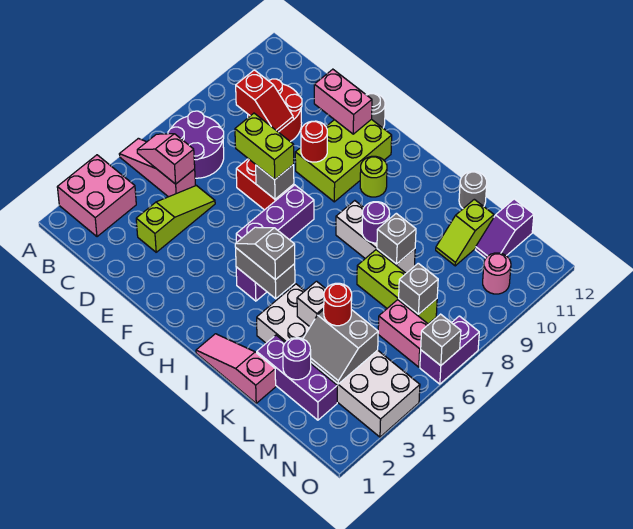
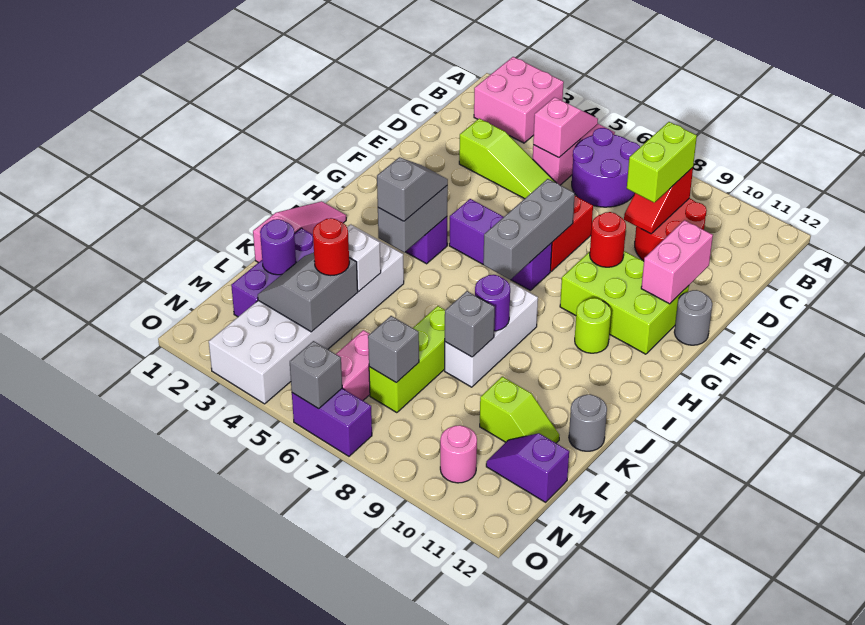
lime 1x2 brick [235,113,294,180] -> lime 1x2 brick moved to [627,122,697,202]
grey 1x1 brick [256,164,294,199] -> grey 1x3 brick [483,179,575,280]
lime 1x2 slope [436,199,494,266] -> lime 1x2 slope turned to [480,377,559,443]

